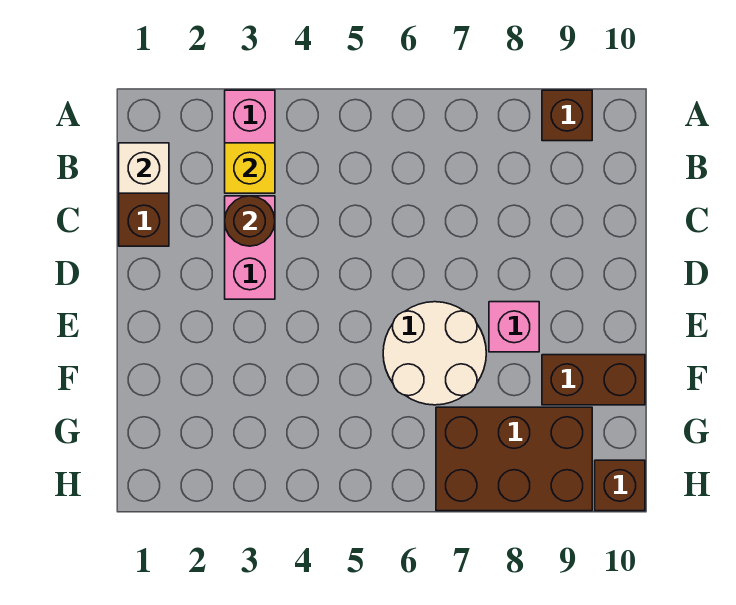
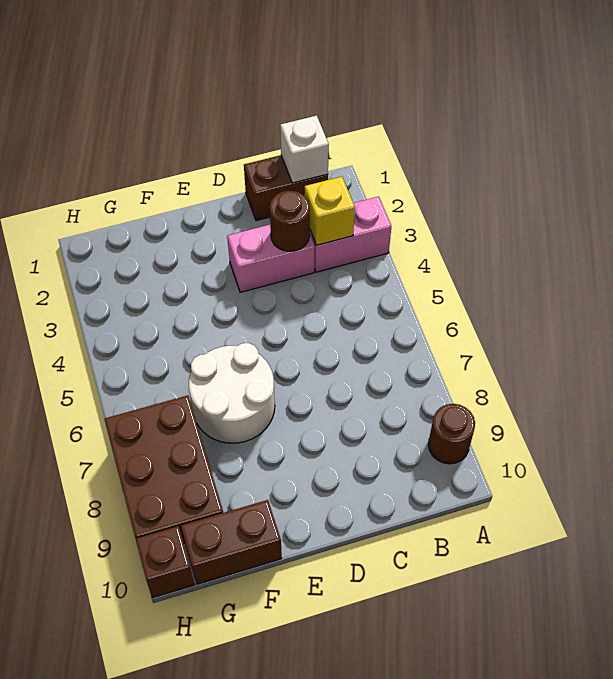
brown 1x1 brick [542,90,592,141] -> brown 1x1 round brick [428,404,475,464]
pink 1x1 brick [489,302,539,352] -> none
brown 1x2 brick [542,355,645,405] -> brown 1x2 brick turned to [181,500,282,584]

